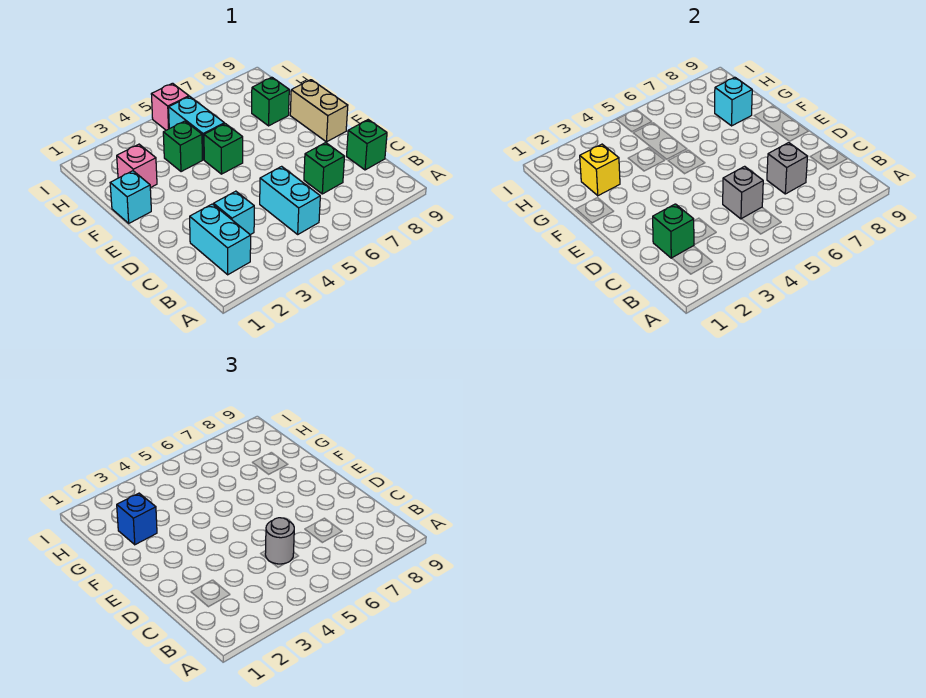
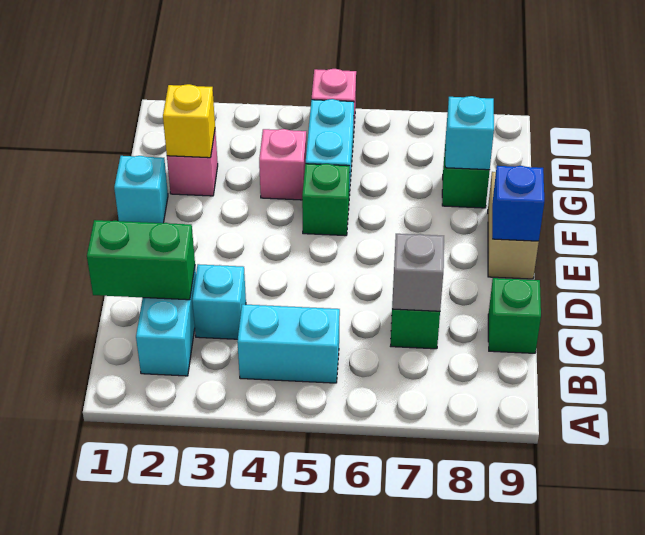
cyan 1x2 brick [260,166,320,234] -> cyan 1x2 brick turned to [237,304,340,383]
green 1x1 brick [653,204,694,258] -> green 1x2 brick [87,220,195,300]
grey 1x1 brick [723,166,763,219] -> none
grey 1x1 round brick [265,518,294,564] -> none
blue 1x1 brick [117,493,157,545] -> blue 1x1 brick moved to [492,166,544,241]
green 1x1 brick [163,121,202,172] -> pink 1x1 brick [259,129,306,200]

